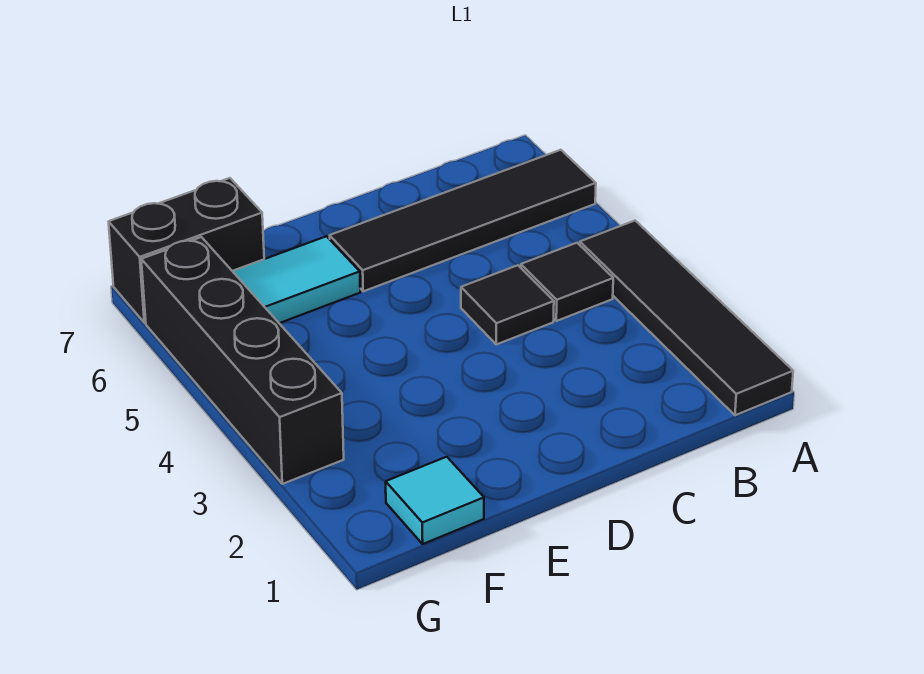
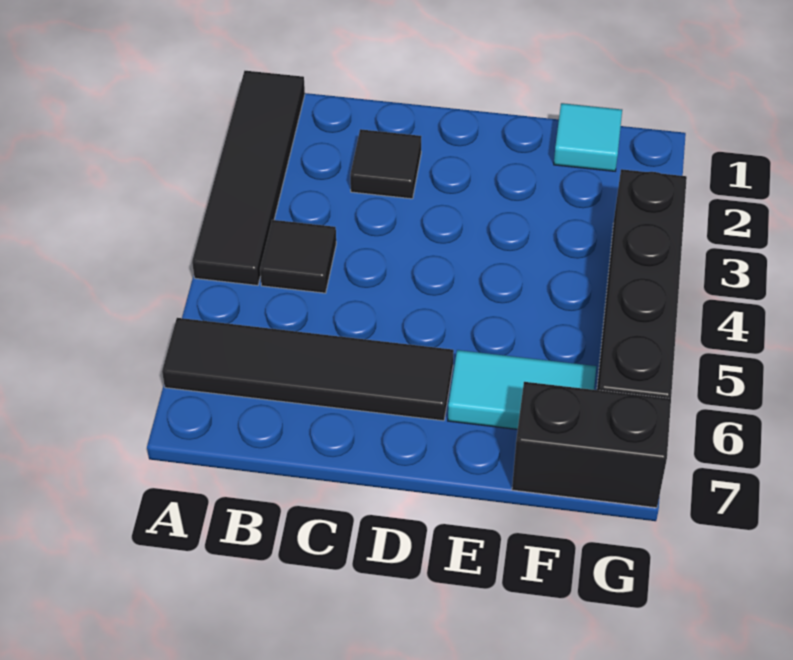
black 1x1 tile [461,265,554,344] -> black 1x1 tile moved to [350,129,421,199]

